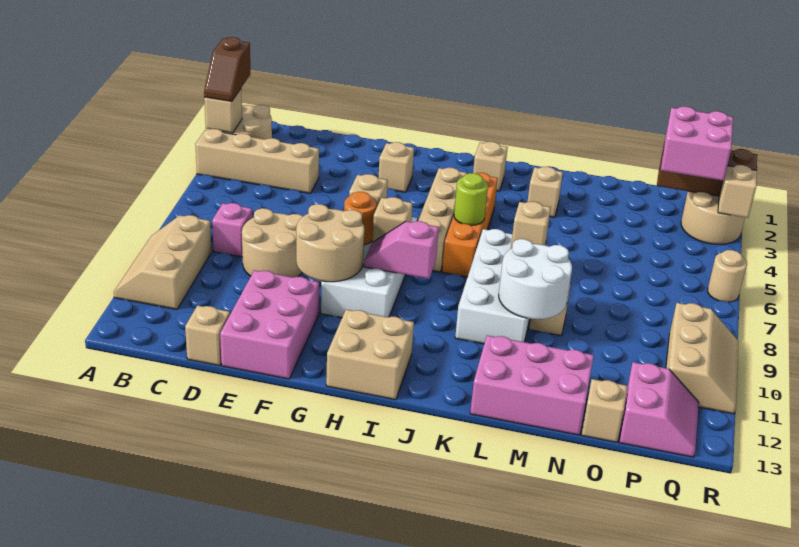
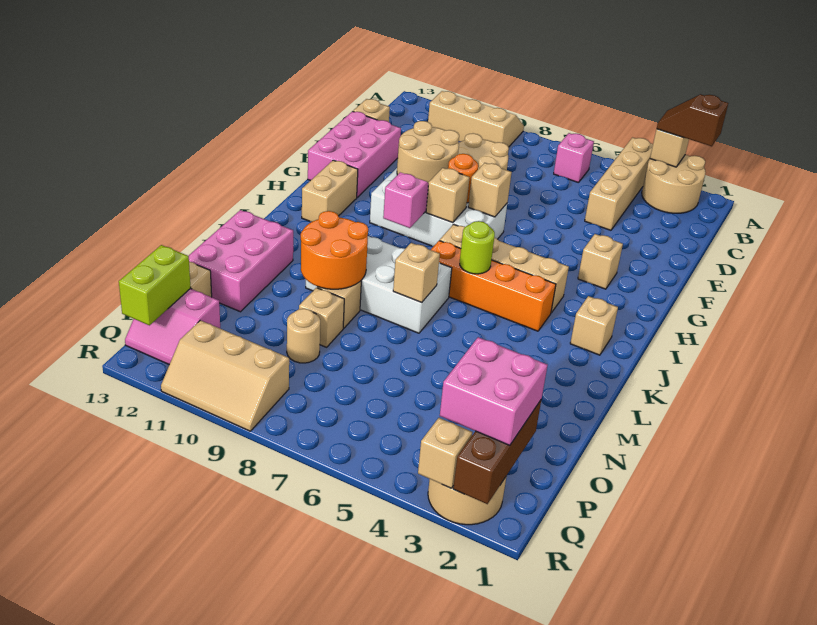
pink 1x1 brick [212,203,252,257] -> pink 1x1 brick moved to [554,133,594,183]
pink 2x3 brick [220,270,319,379] -> pink 2x3 brick turned to [308,111,401,197]
tan 2x2 brick [326,310,414,400] -> tan 1x2 brick [302,160,358,222]
tan 1x1 brick [528,167,563,218] -> tan 1x1 brick moved to [299,288,344,347]
white 2x2 round brick [499,239,572,319] -> orange 2x2 round brick [301,211,368,289]
none -> lime 1x2 brick [119,245,191,325]
tan 1x1 round brick [708,250,747,302] -> tan 1x1 round brick moved to [287,309,320,363]

